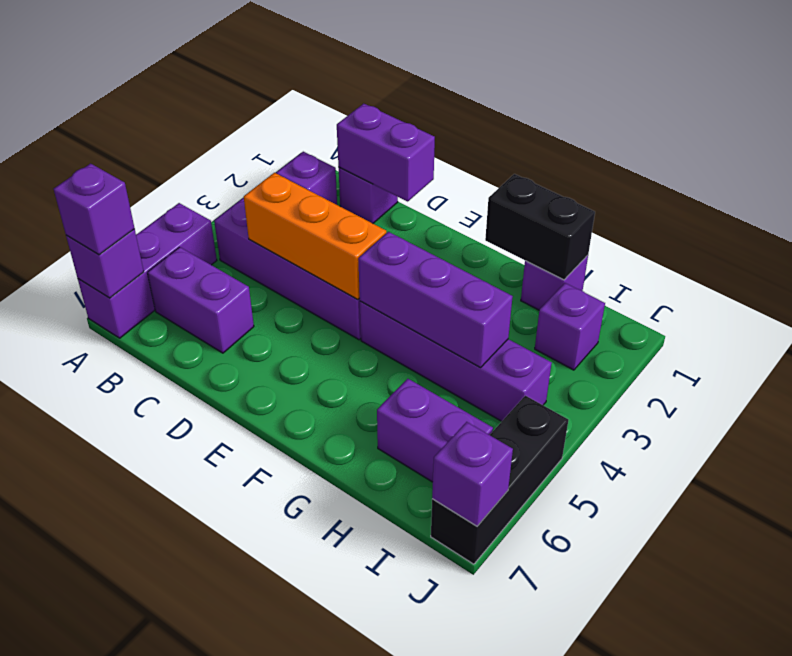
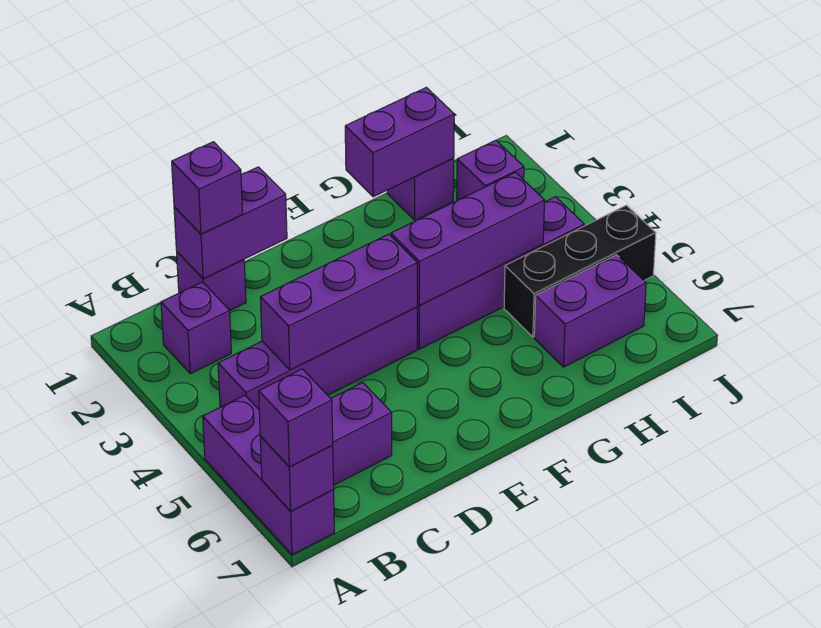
orange 1x3 brick [244,173,386,300] -> purple 1x3 brick [260,234,417,370]
black 1x2 brick [485,174,595,280] -> purple 1x2 brick [345,87,454,197]
black 1x3 brick [431,396,568,564] -> black 1x3 brick turned to [504,205,656,337]
purple 1x1 brick [432,422,513,526] -> purple 1x1 brick moved to [172,142,243,234]

